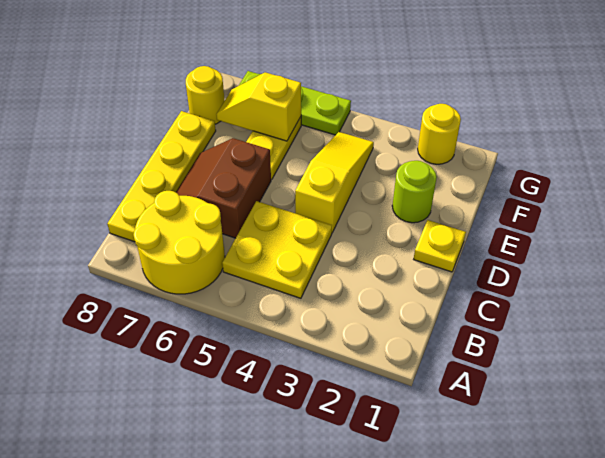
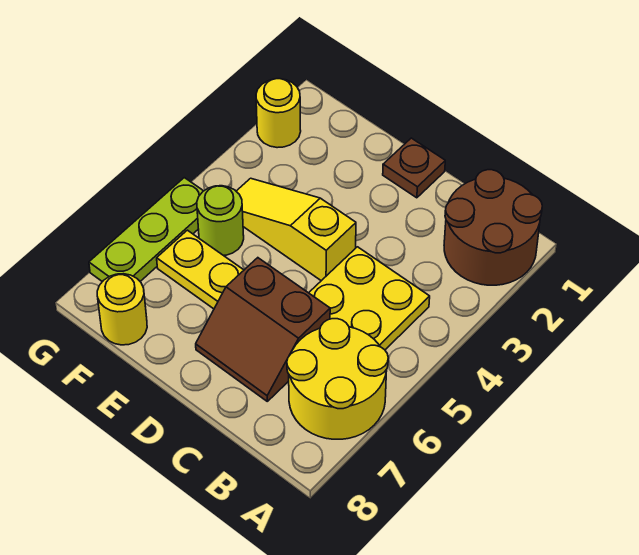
none -> brown 2x2 round brick [444,170,542,285]
yellow 1x4 plate [107,111,216,242] -> none
yellow 1x1 plate [414,220,466,272] -> brown 1x1 plate [383,138,445,198]
lime 1x1 round brick [392,161,437,223] -> lime 1x1 round brick moved to [197,186,244,256]
yellow 1x2 slope [216,72,301,141] -> none

